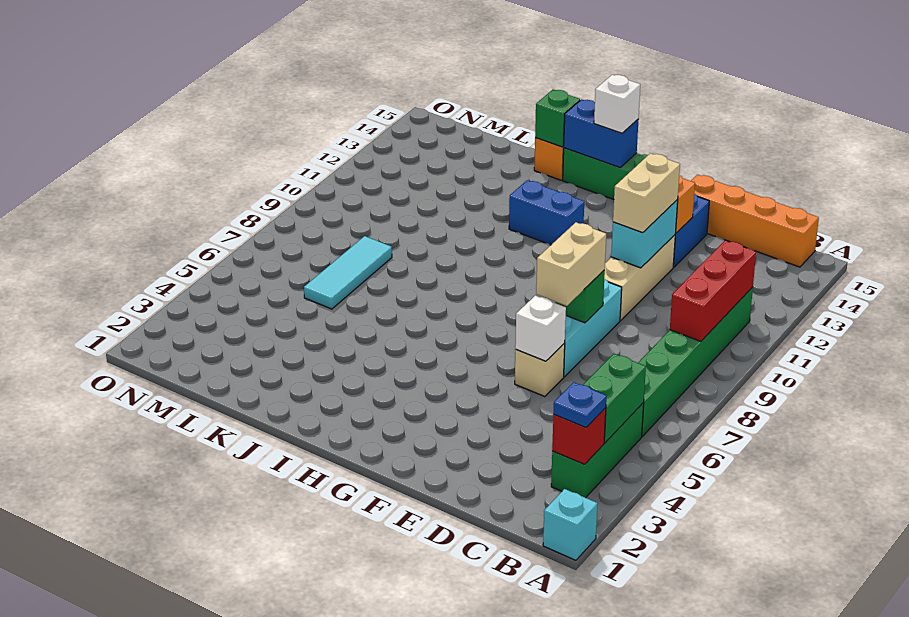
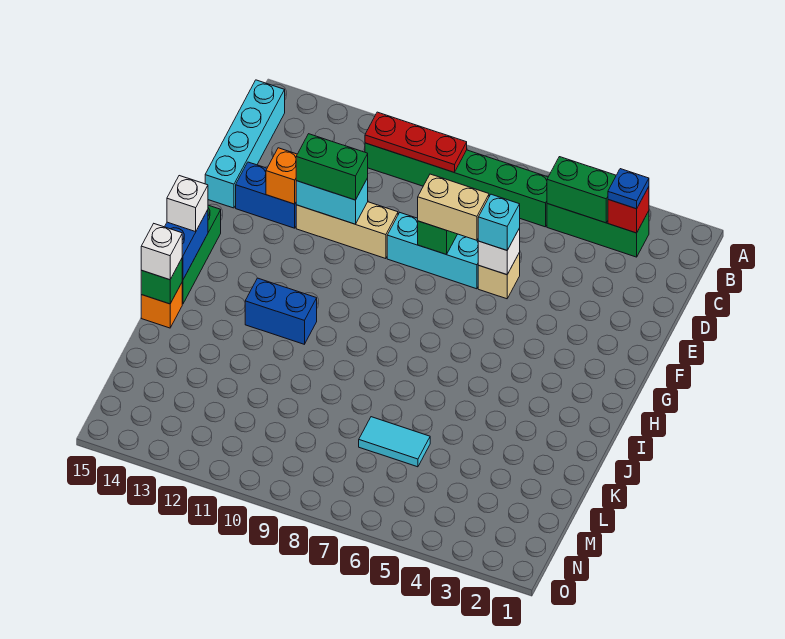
cyan 1x1 brick [543,489,598,560] -> cyan 1x1 brick moved to [478,194,520,250]
red 1x3 brick [670,240,756,342] -> red 1x3 plate [365,112,467,172]
orange 1x4 brick [691,175,819,267] -> cyan 1x4 brick [205,80,285,208]
tan 1x2 brick [613,153,680,233] -> green 1x2 brick [296,134,368,200]
blue 1x2 brick [509,180,584,245] -> blue 1x2 brick turned to [245,278,317,344]
none -> white 1x1 brick [141,224,182,280]
cyan 1x3 tile [304,236,392,309] -> cyan 1x2 tile [359,417,430,467]

